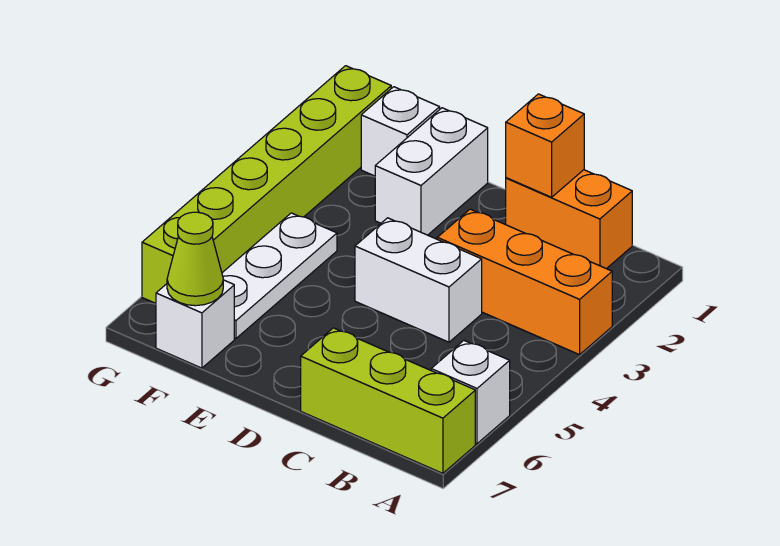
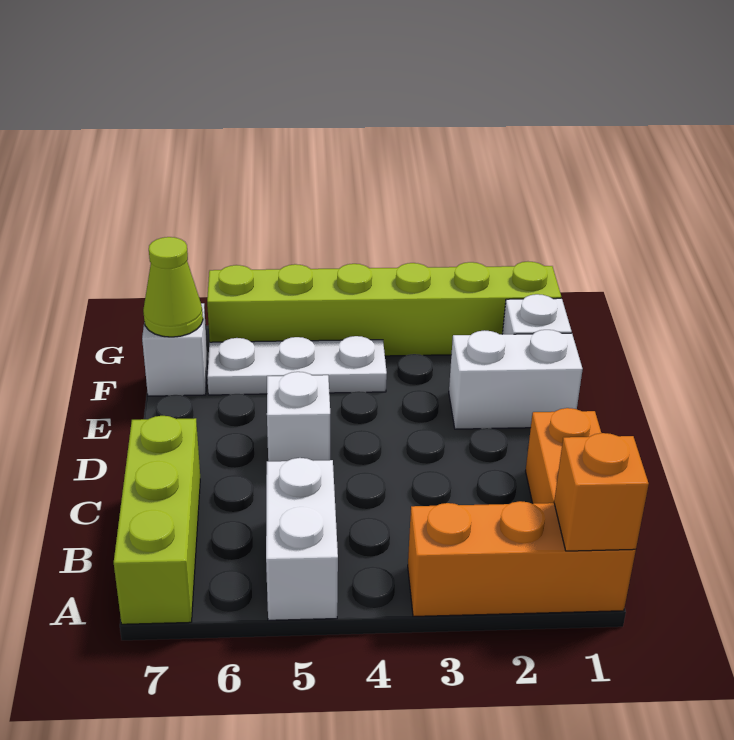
orange 1x3 brick [437,209,612,355] -> orange 1x3 brick turned to [408,501,636,616]
white 1x1 brick [431,341,510,444] -> white 1x1 brick moved to [267,372,330,461]
orange 1x1 brick [506,94,584,197] -> orange 1x1 brick moved to [554,433,649,551]
white 1x2 brick [355,218,482,342] -> white 1x2 brick moved to [266,458,338,620]

